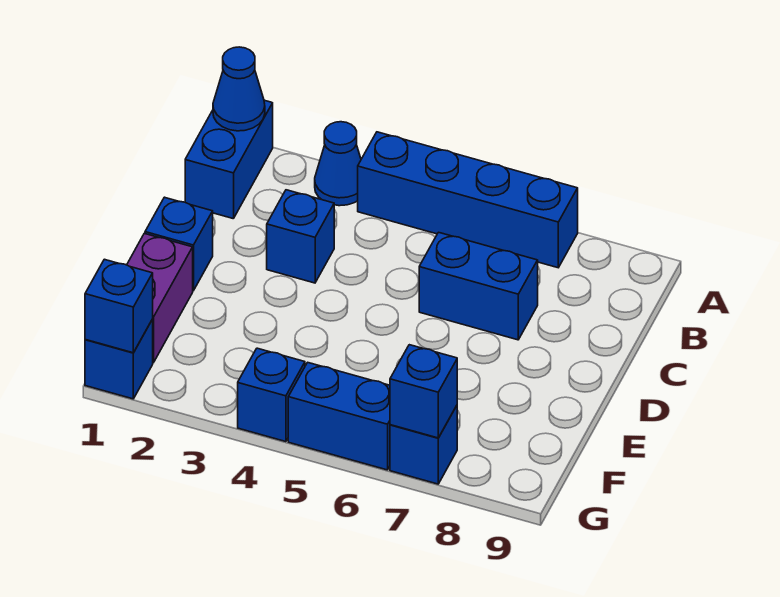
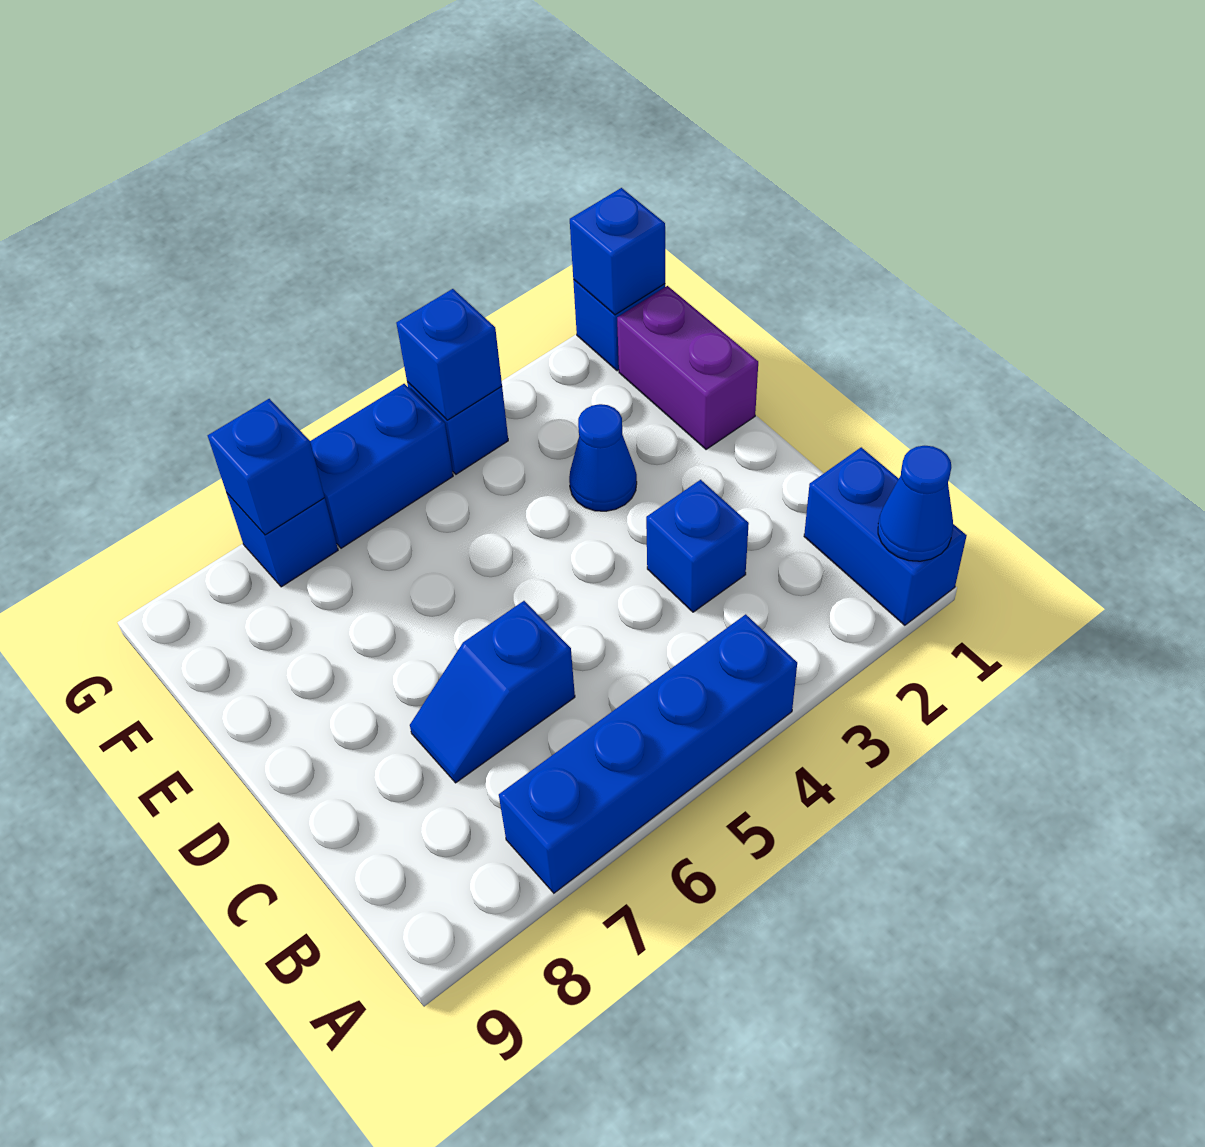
blue 1x1 cone [315,122,361,206] -> blue 1x1 cone moved to [569,404,637,511]
blue 1x2 brick [419,232,538,340] -> blue 1x2 slope [410,601,575,783]
blue 1x1 brick [145,197,213,291] -> blue 1x1 brick moved to [396,289,502,420]

